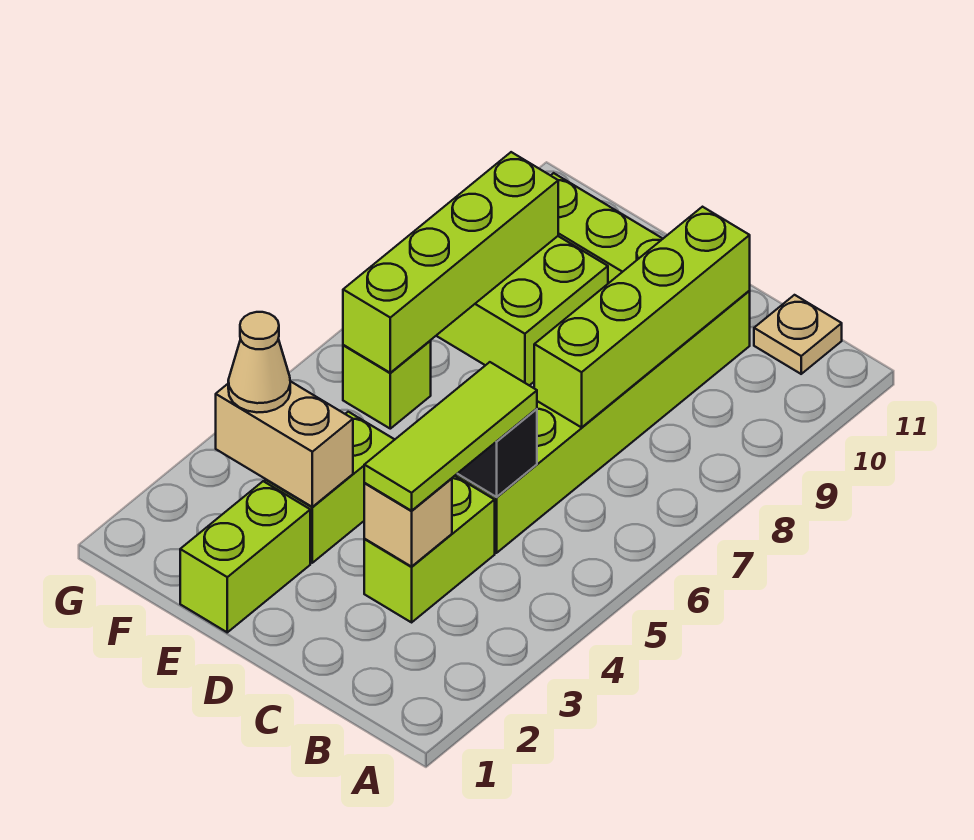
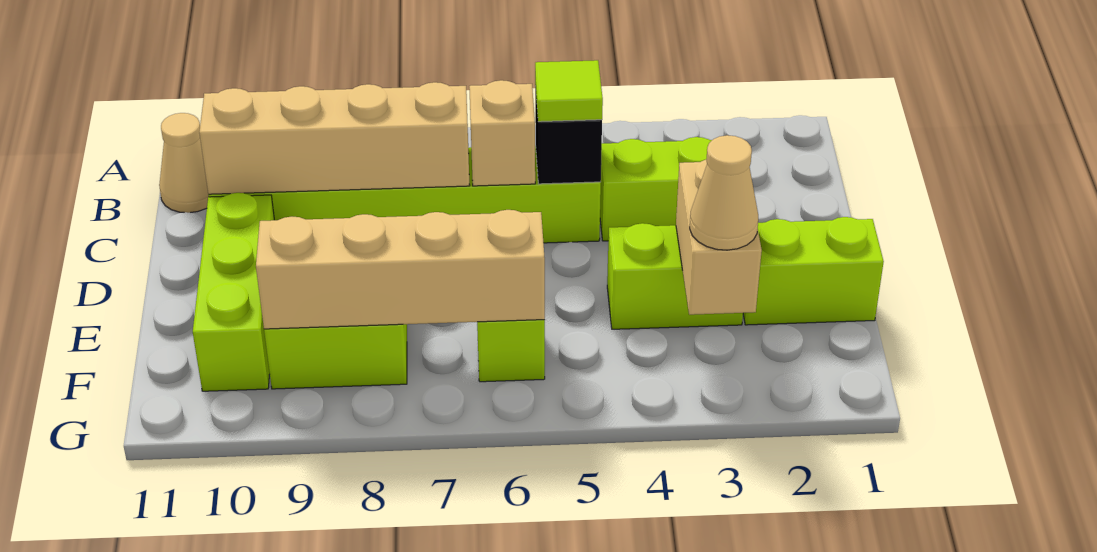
tan 1x1 plate [754,295,842,374] -> tan 1x1 cone [159,113,209,213]
tan 1x1 brick [364,478,452,567] -> tan 1x1 brick moved to [469,80,535,186]
lime 1x3 tile [364,362,537,511] -> lime 1x1 tile [535,60,603,122]
lime 1x4 brick [534,207,750,427] -> tan 1x4 brick [199,82,470,194]
lime 1x4 brick [343,152,558,373] -> tan 1x4 brick [256,210,545,329]

